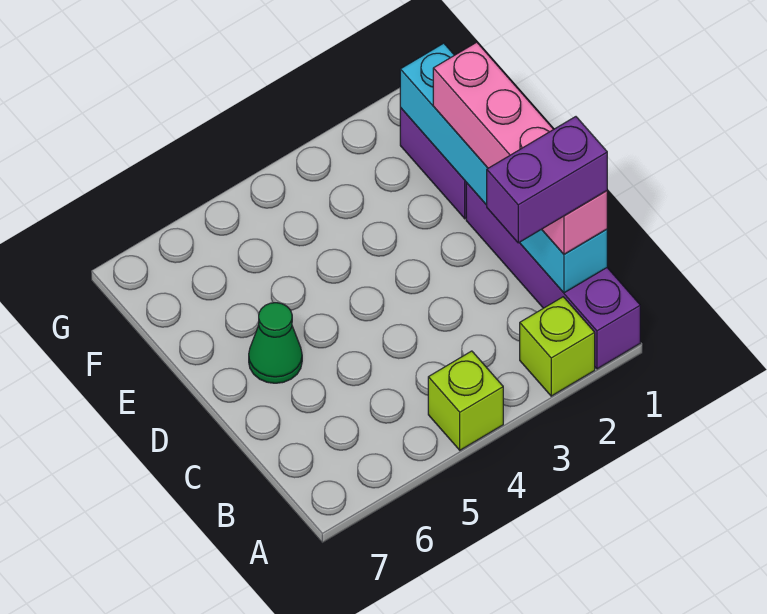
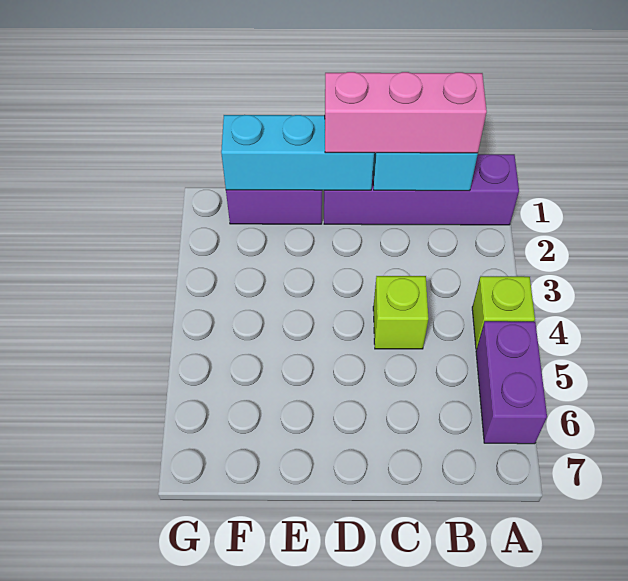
lime 1x1 brick [520,297,595,396] -> lime 1x1 brick moved to [373,276,428,349]
pink 1x4 brick [433,42,607,254] -> pink 1x3 brick [325,72,487,153]
purple 1x2 brick [487,117,607,243] -> purple 1x2 brick moved to [476,321,547,444]
green 1x1 cone [249,303,302,383] -> none

